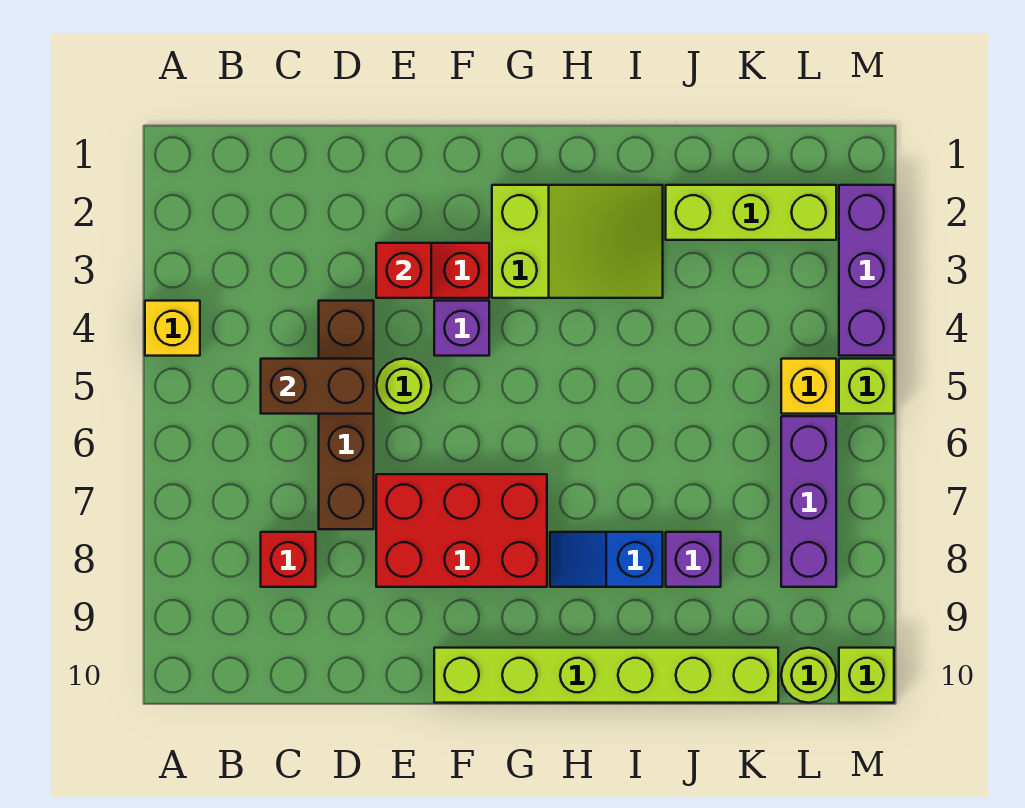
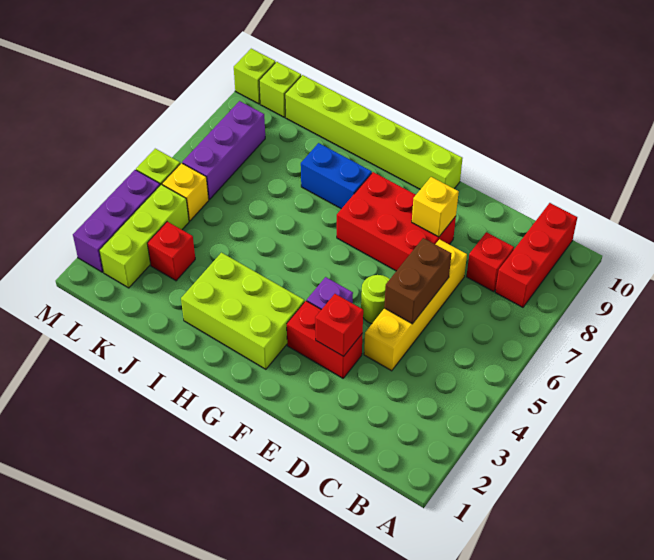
yellow 1x1 brick [145,301,200,356] -> yellow 1x1 brick moved to [412,177,459,237]
none -> red 1x3 brick [495,203,577,307]
brown 1x2 brick [261,359,374,414] -> brown 1x2 brick turned to [384,238,451,324]
brown 1x4 brick [319,301,374,529] -> yellow 1x4 brick [364,239,467,371]
lime 2x3 slope [492,185,663,298] -> lime 2x3 brick [181,253,304,369]
blue 1x2 slope [550,532,663,587] -> blue 1x2 brick [301,143,372,209]
lime 1x3 brick [666,185,836,240] -> lime 1x3 brick turned to [99,185,189,288]
purple 1x1 brick [666,532,721,587] -> none
none -> red 1x1 brick [147,222,195,281]
lime 1x1 round brick [781,648,836,703] -> lime 1x1 brick [259,62,301,117]

